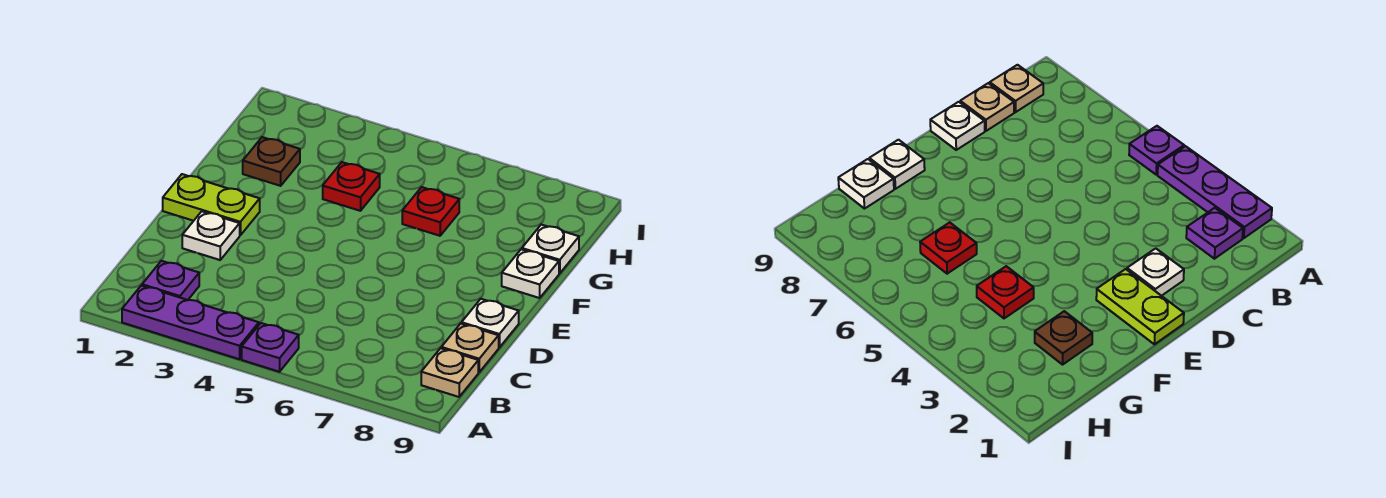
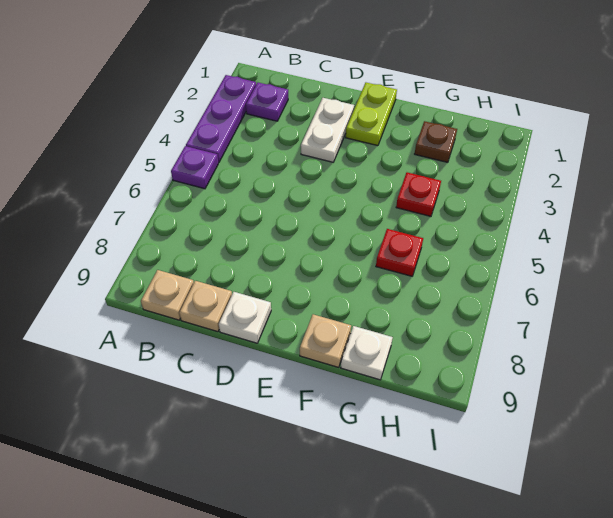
white 1x1 plate [182,211,240,260] -> white 1x2 plate [301,98,354,162]
white 1x1 plate [502,249,559,298] -> tan 1x1 plate [300,314,351,367]

